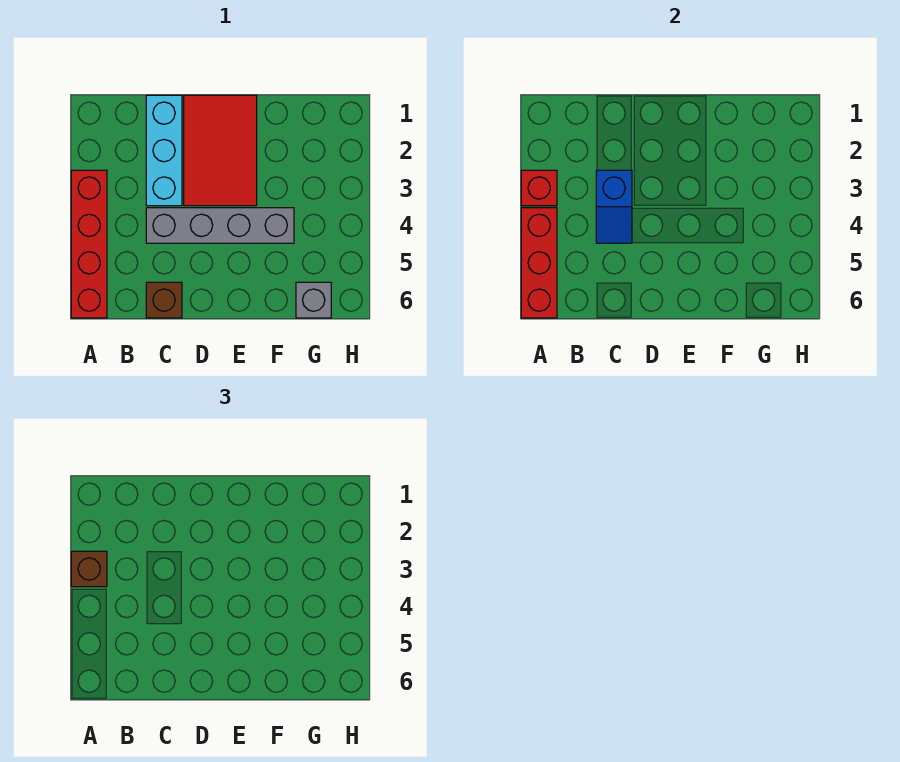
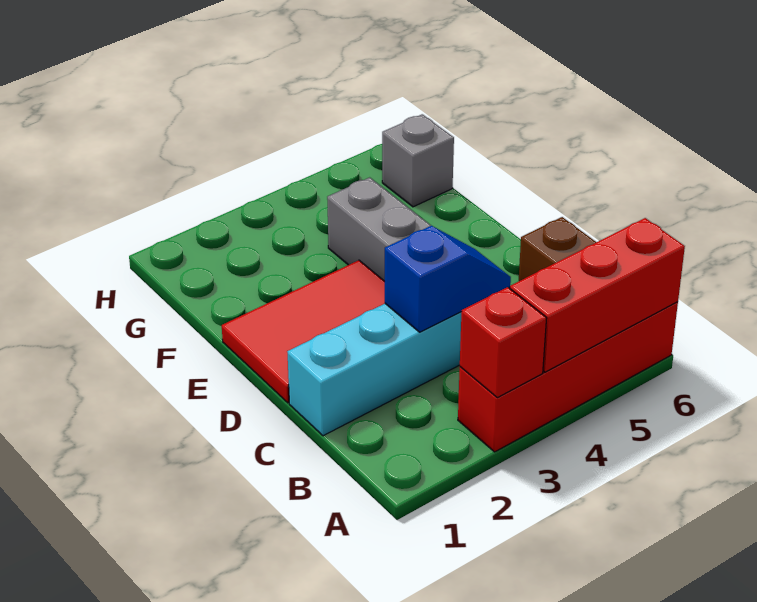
brown 1x1 brick [71,551,107,587] -> none

